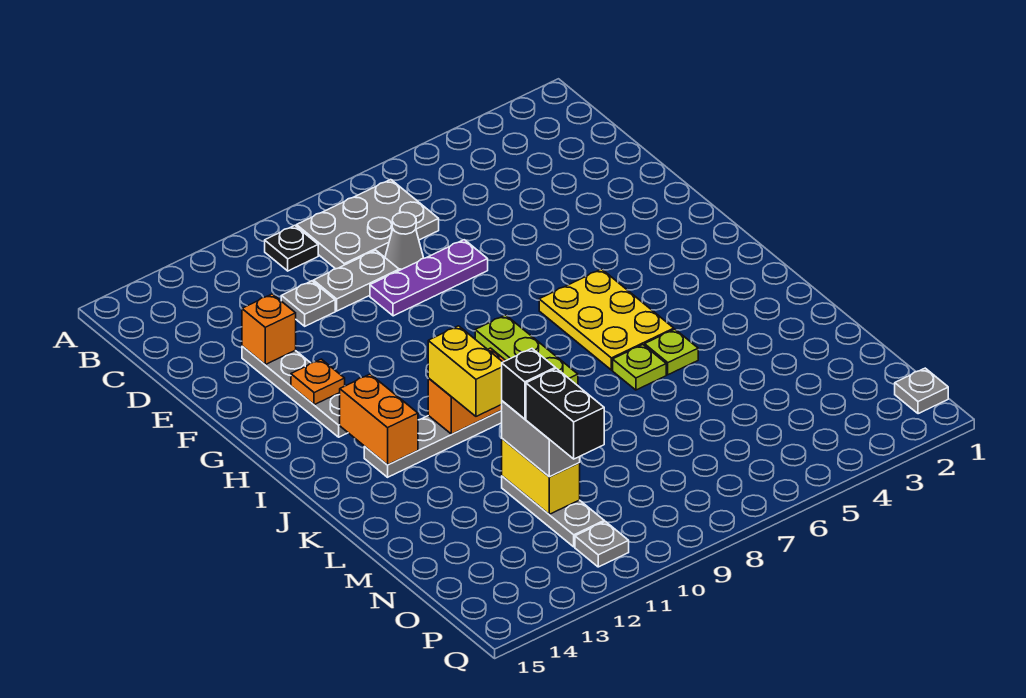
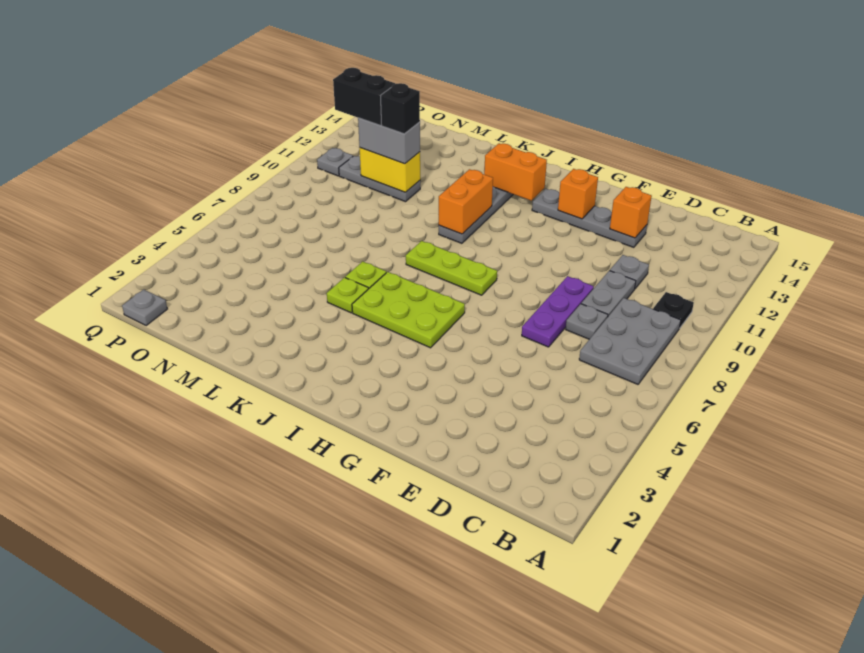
grey 1x1 cone [385,212,423,271] -> grey 1x1 plate [566,304,608,339]
orange 1x1 plate [291,359,345,405] -> orange 1x1 brick [558,169,598,219]
yellow 2x3 plate [539,269,674,370] -> lime 2x3 plate [352,272,465,348]
yellow 1x2 brick [428,326,502,416] -> none

